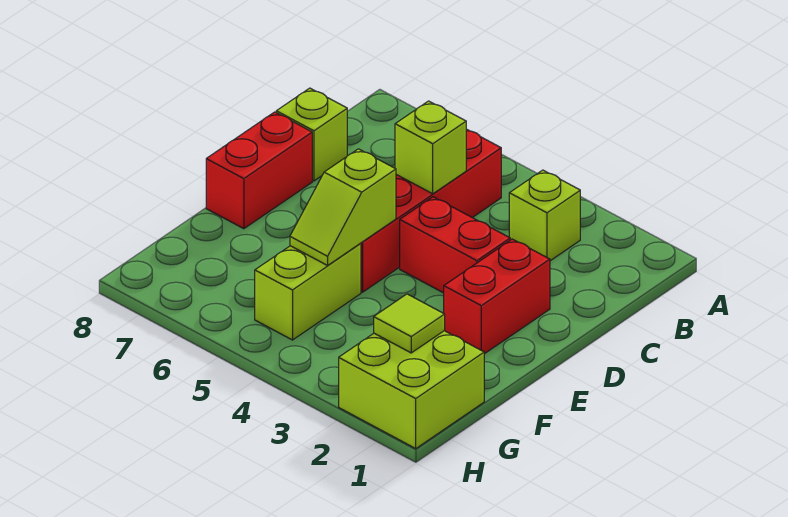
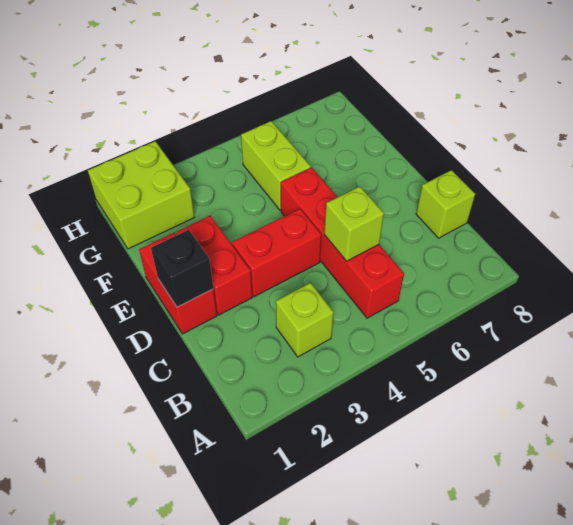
none -> black 1x1 brick [151,230,213,307]
red 1x2 brick [206,112,312,229] -> red 1x2 brick moved to [139,233,217,334]
lime 1x2 slope [290,149,396,265] -> none
lime 1x1 tile [374,294,445,353] -> none

